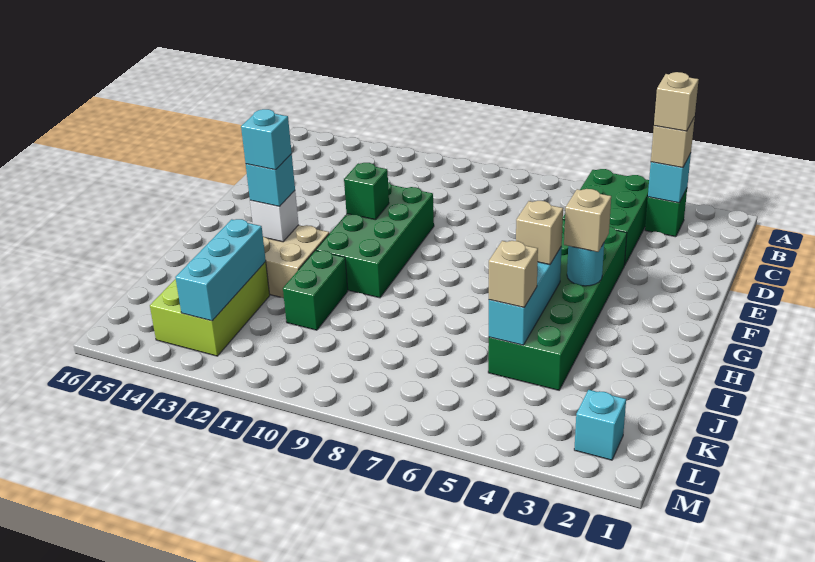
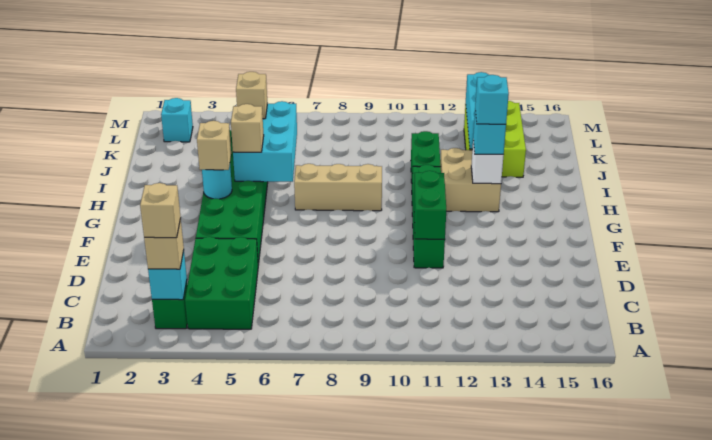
green 2x4 brick [316,182,434,298] -> green 1x4 brick [412,165,445,268]
green 1x1 brick [344,163,389,220] -> green 1x2 brick [414,171,446,239]
cyan 1x3 brick [489,246,562,345] -> cyan 2x3 brick [233,101,297,182]
none -> tan 1x3 brick [294,164,382,211]

